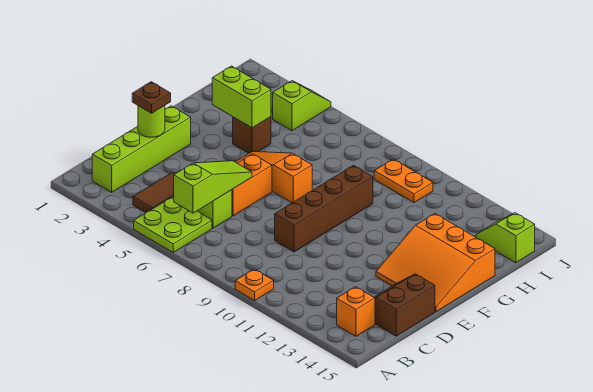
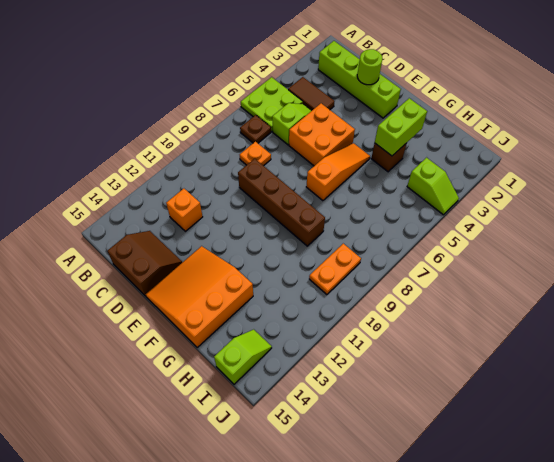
orange 1x1 plate [235,269,274,301] -> orange 1x1 plate moved to [240,141,271,166]
lime 1x3 slope [174,161,252,213] -> none
orange 1x1 brick [337,287,375,336] -> orange 1x1 brick moved to [166,189,203,231]
brown 1x1 plate [132,82,171,113] -> brown 1x1 plate moved to [240,115,271,143]
orange 1x2 brick [232,154,272,216] -> orange 2x2 brick [289,103,355,166]

